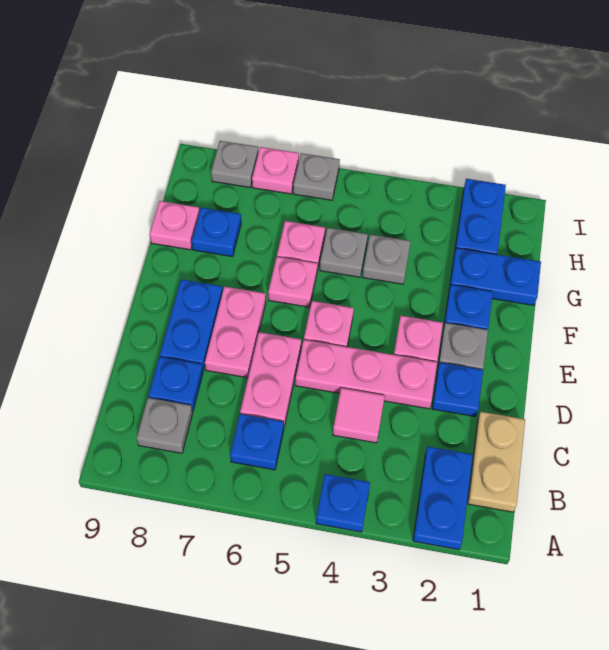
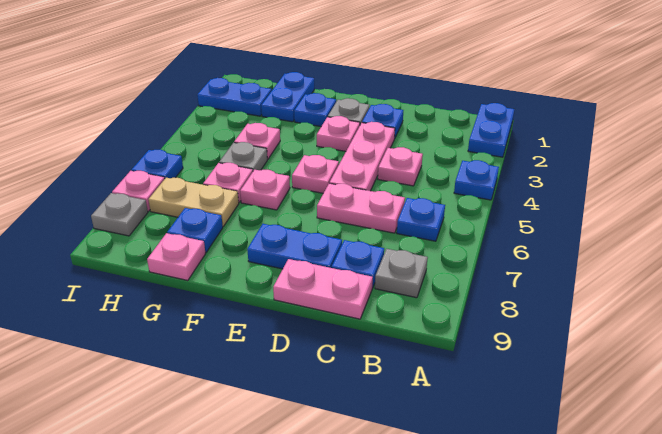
blue 1x2 plate [413,447,473,550] -> blue 1x2 plate turned to [468,103,514,157]
tan 1x2 plate [468,412,525,512] -> tan 1x2 plate moved to [149,178,239,227]
pink 1x1 tile [333,388,385,443] -> pink 1x1 plate [378,147,423,186]
pink 1x2 plate [205,287,266,378] -> pink 1x2 plate moved to [273,259,373,319]
grey 1x1 plate [363,234,411,284] -> pink 1x1 plate [234,123,280,159]
grey 1x1 plate [293,153,340,200] -> blue 1x1 plate [132,150,183,179]

